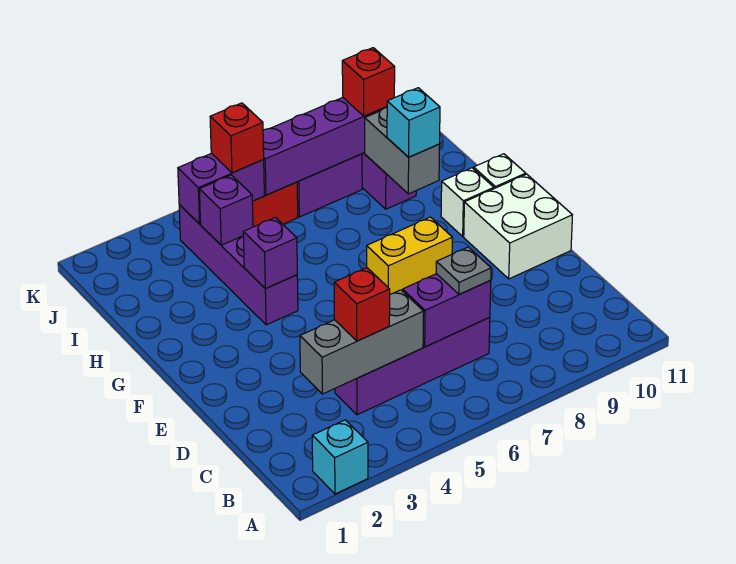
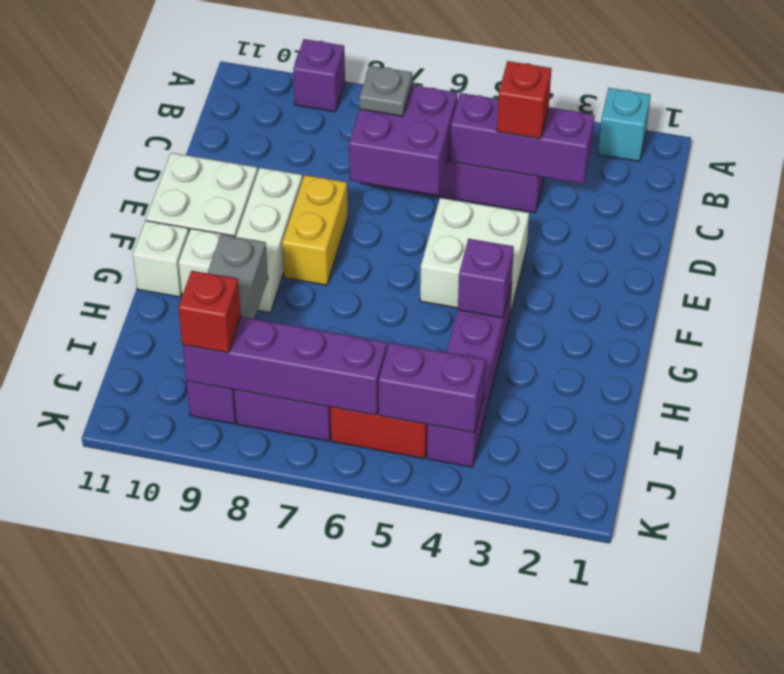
grey 1x3 brick [300,290,424,394] -> purple 1x3 brick [450,93,595,184]
purple 1x2 brick [403,274,491,347] -> purple 2x2 brick [349,85,458,195]
none -> white 2x2 brick [420,198,529,314]
none -> white 1x3 brick [236,168,302,313]
yellow 1x2 brick [367,217,452,294] -> yellow 1x2 brick turned to [282,175,348,285]
cyan 1x1 brick [387,88,440,157] -> none
purple 1x1 brick [199,175,253,245] -> purple 1x1 brick moved to [293,39,345,112]
red 1x1 brick [210,103,264,173] -> none

